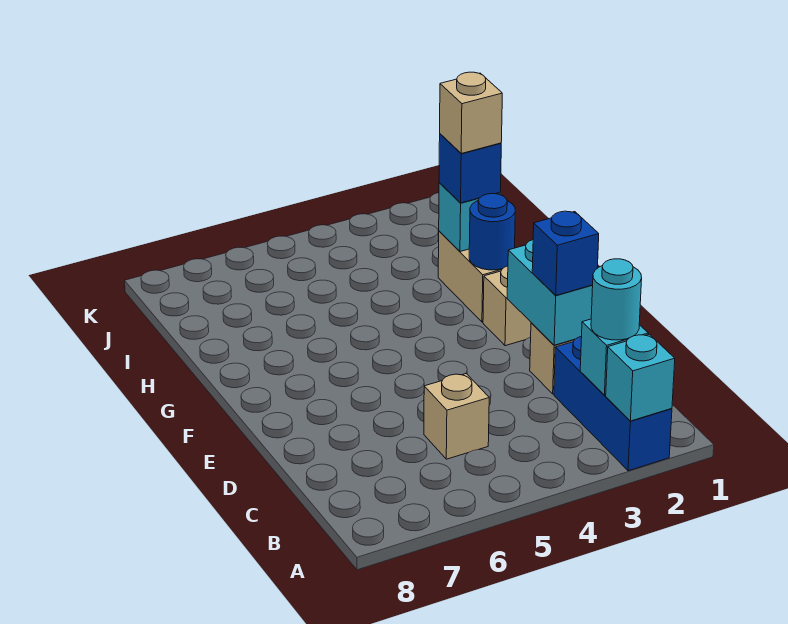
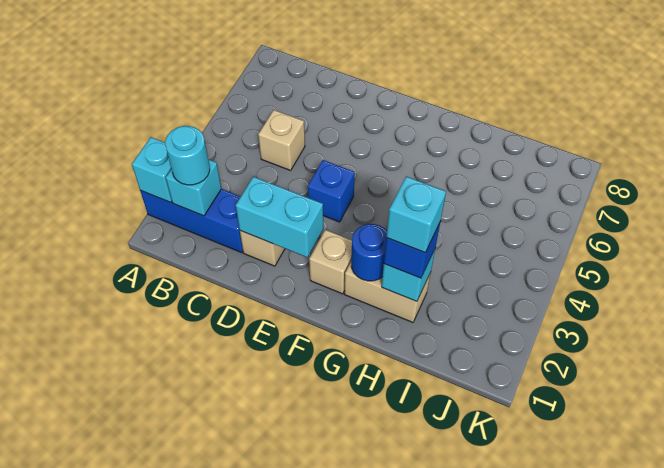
blue 1x1 brick [532,211,599,295] -> blue 1x1 brick moved to [308,160,355,222]
tan 1x1 brick [440,72,502,153] -> cyan 1x1 brick [386,176,446,252]

